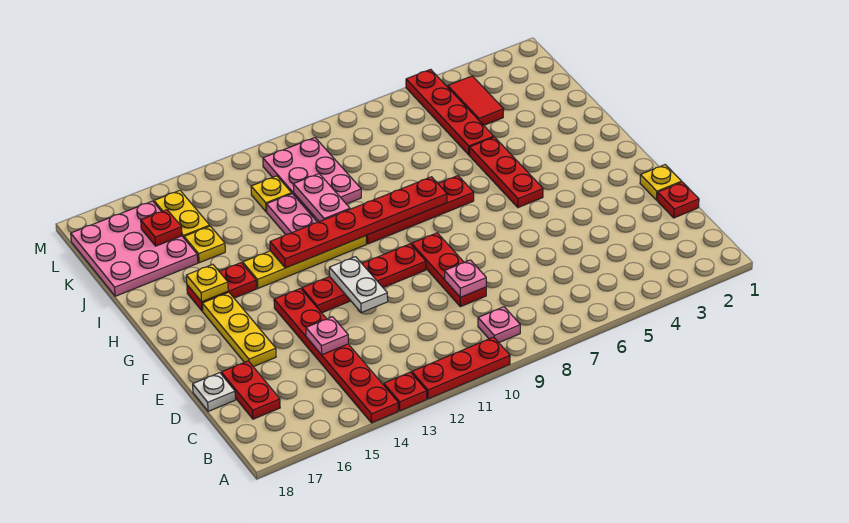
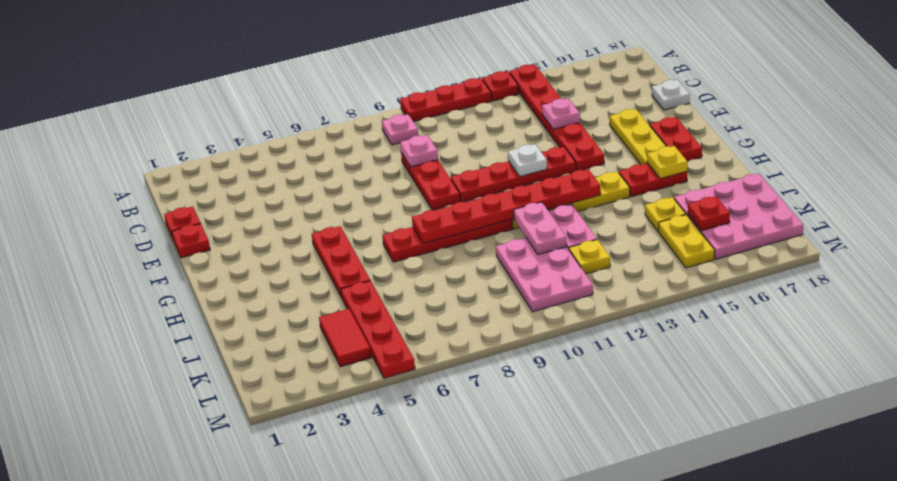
red 1x2 plate [221,361,280,419] -> red 1x2 plate moved to [650,117,702,161]
yellow 1x1 plate [640,165,682,200] -> red 1x1 plate [172,224,210,258]
white 1x2 plate [329,257,388,313] -> white 1x1 plate [508,144,547,177]

